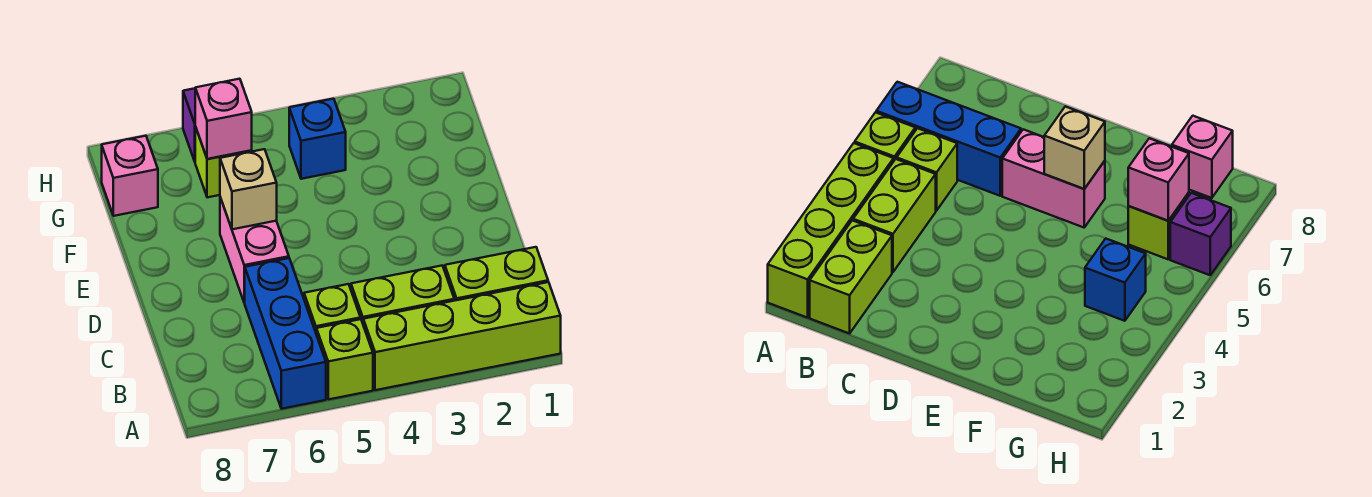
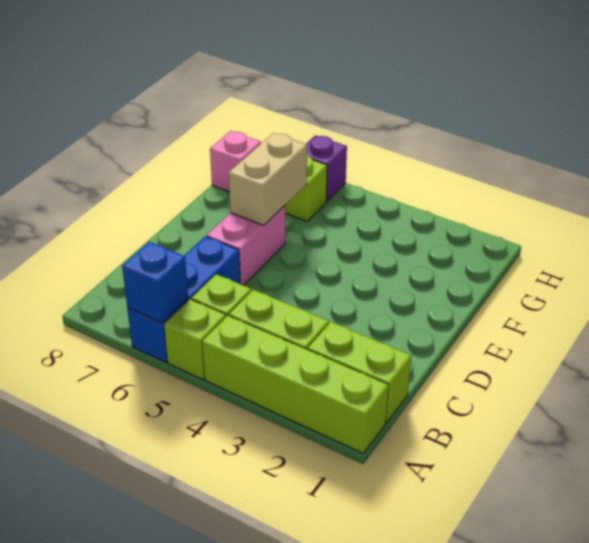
tan 1x1 brick [220,149,277,229] -> tan 1x2 brick [229,133,307,225]
blue 1x1 brick [289,99,346,179] -> blue 1x1 brick moved to [122,242,188,323]
pink 1x1 brick [195,79,252,159] -> none

